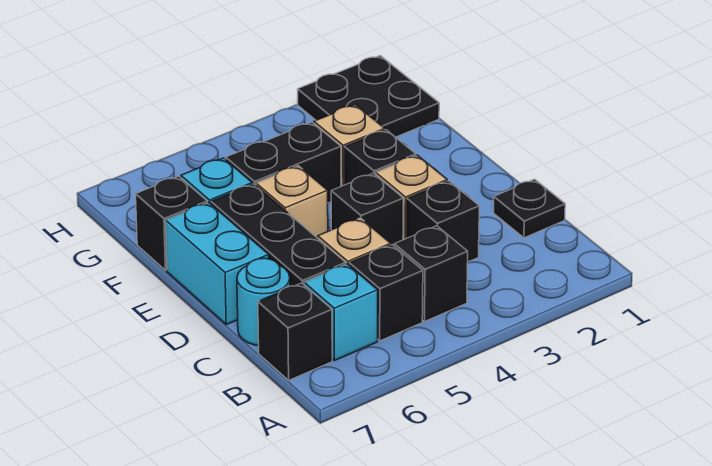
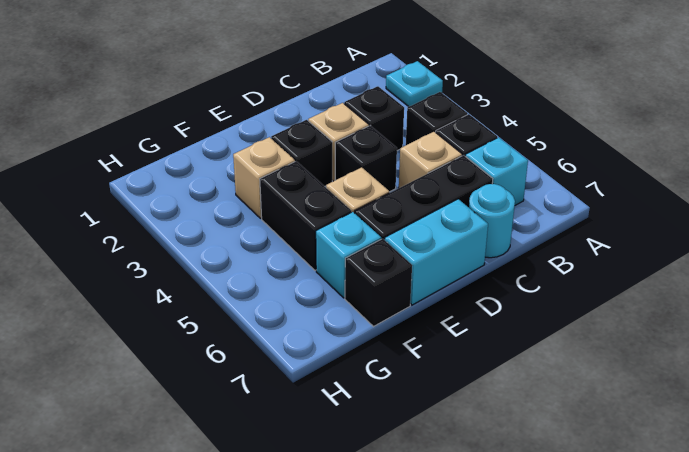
none -> cyan 1x1 plate [386,61,443,107]
black 1x1 brick [258,283,332,380] -> none
black 1x1 plate [494,179,565,238] -> none
black 2x2 plate [298,56,439,137] -> none

